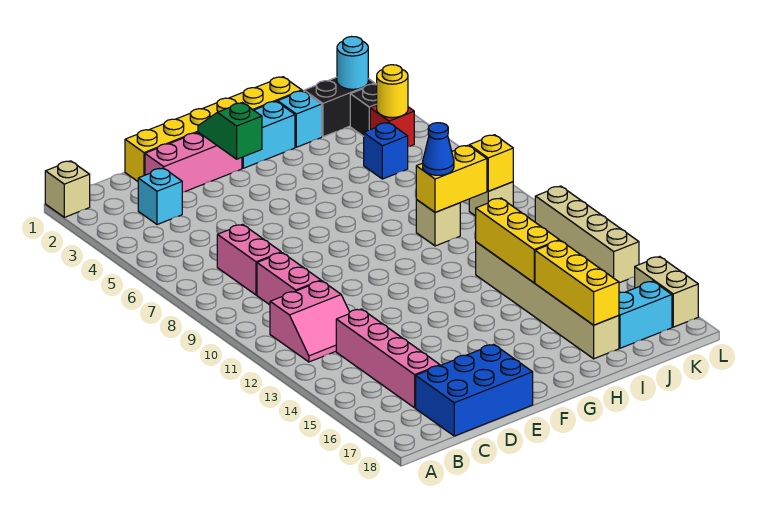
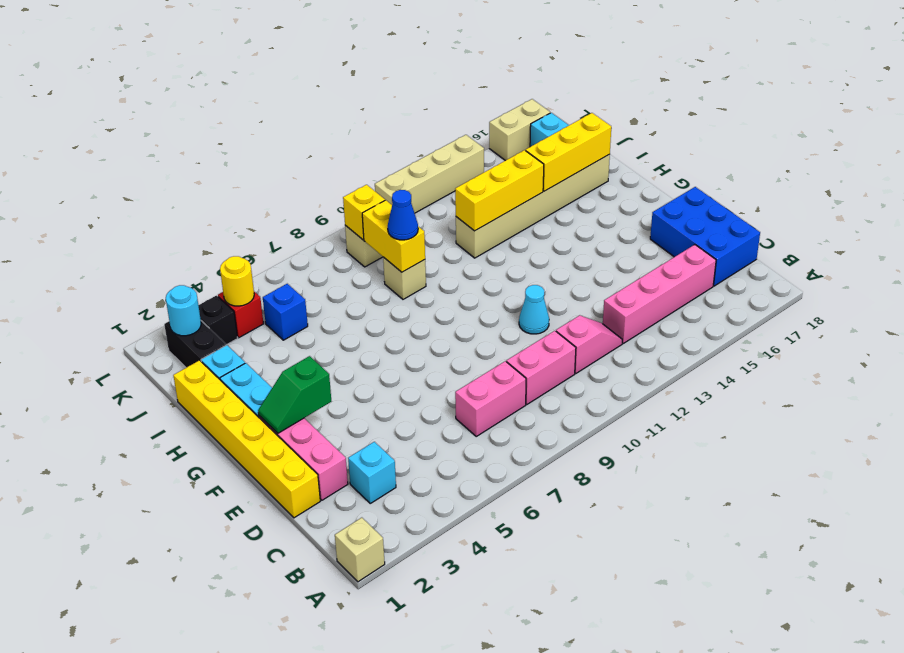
pink 2x2 slope [270,281,349,362] -> pink 1x2 slope [556,315,622,373]
none -> cyan 1x1 cone [519,285,549,334]

